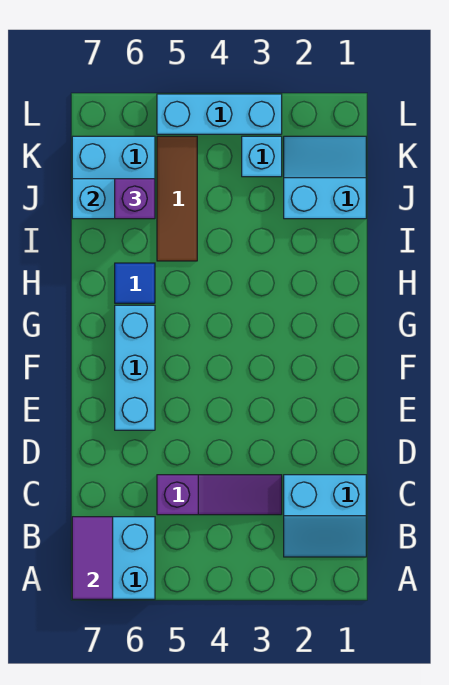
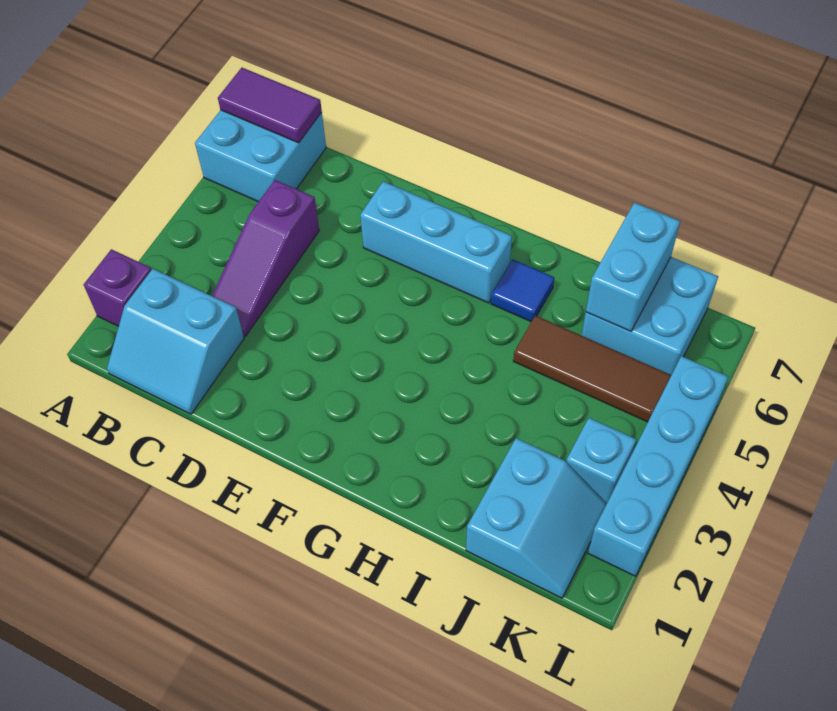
cyan 2x2 slope [284,475,366,557] -> cyan 2x2 slope turned to [107,269,244,414]
purple 1x1 brick [115,179,155,219] -> purple 1x1 brick moved to [83,249,151,326]
cyan 1x3 brick [157,94,282,134] -> cyan 1x4 brick [588,356,728,576]

